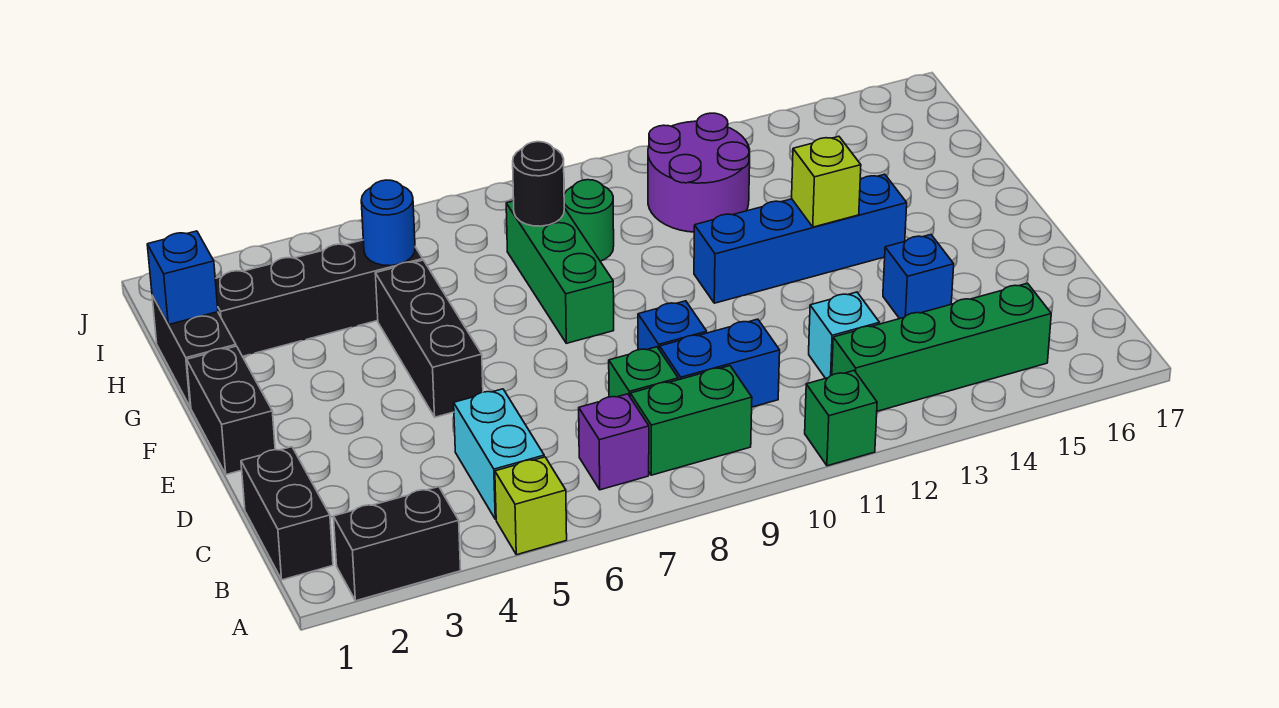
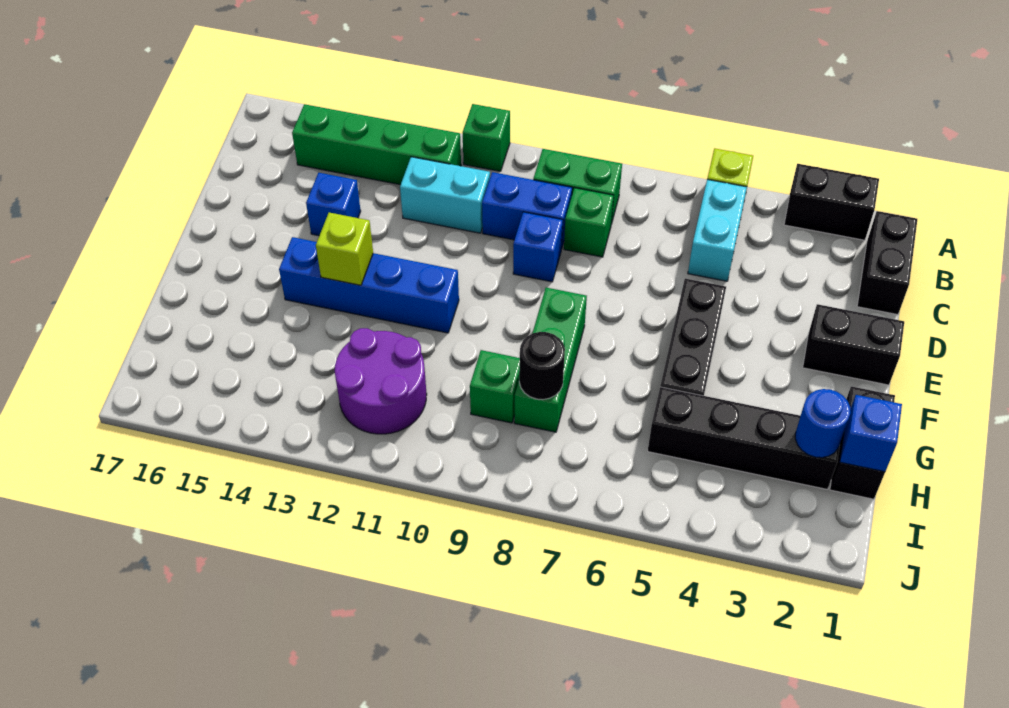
purple 1x1 brick [579,394,649,490] -> none
cyan 1x1 brick [809,292,879,378] -> cyan 1x2 brick [400,157,490,233]
black 1x2 brick [187,346,275,475] -> black 1x2 brick turned to [803,304,904,385]
blue 1x1 round brick [361,180,415,266] -> blue 1x1 round brick moved to [795,389,851,458]
green 1x1 round brick [564,180,614,261] -> green 1x1 brick [470,350,520,423]

